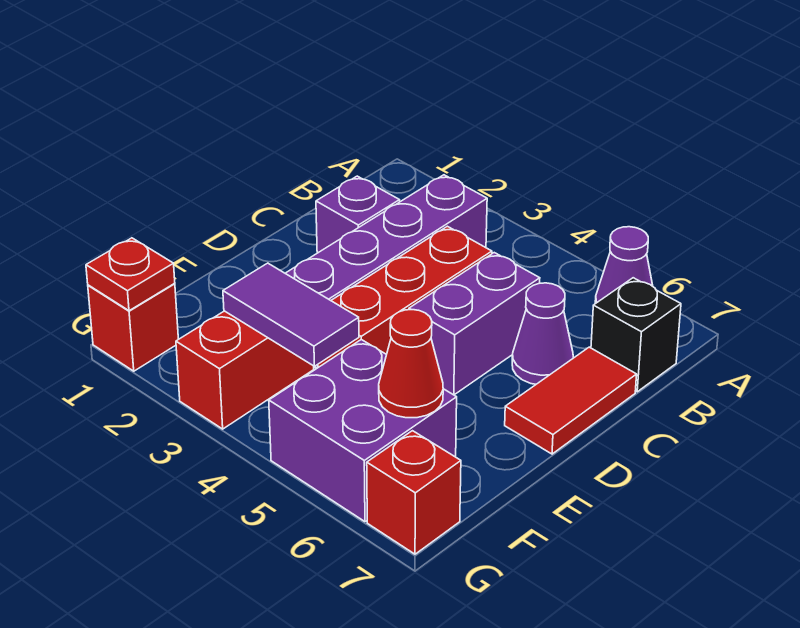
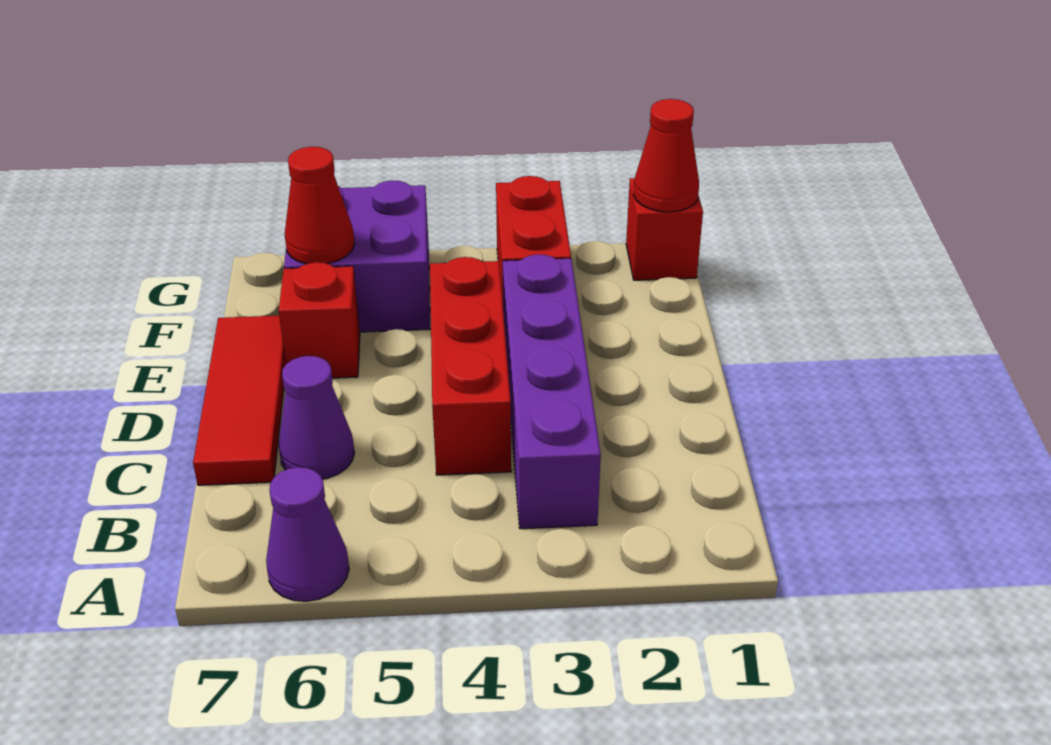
black 1x1 brick [591,278,681,392] -> none
purple 1x1 brick [316,176,400,253] -> none
purple 1x2 brick [409,253,540,395] -> none
red 1x2 tile [505,347,637,454] -> red 1x3 tile [193,316,286,485]
purple 1x2 tile [223,263,359,366] -> none
red 1x1 plate [86,238,175,311] -> red 1x1 cone [634,99,699,212]
red 1x1 brick [367,431,461,554] -> red 1x1 brick moved to [279,262,360,378]

